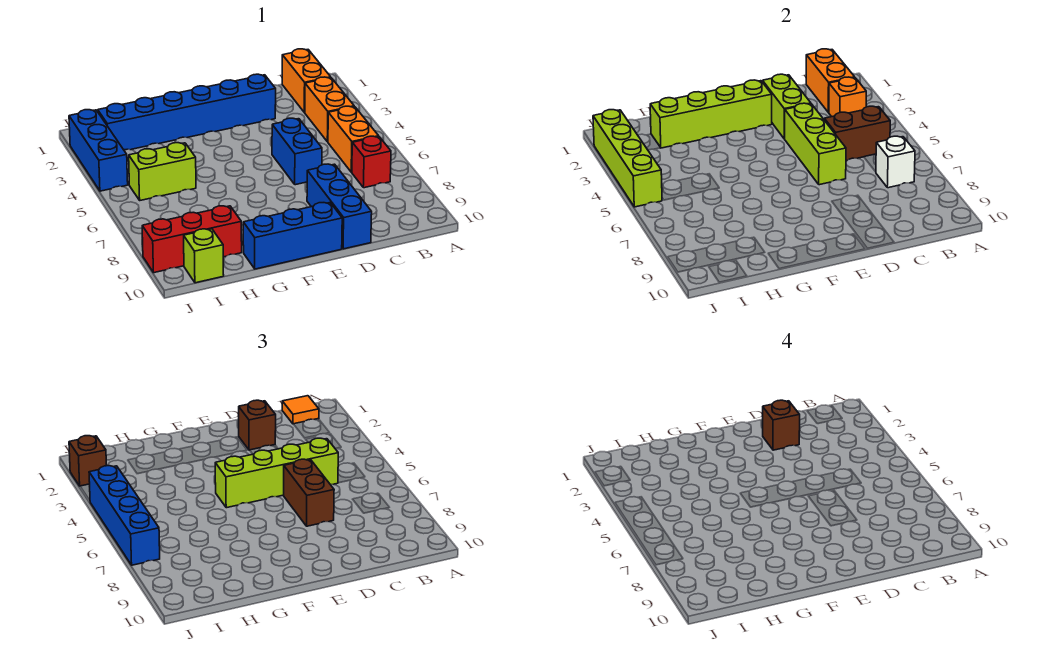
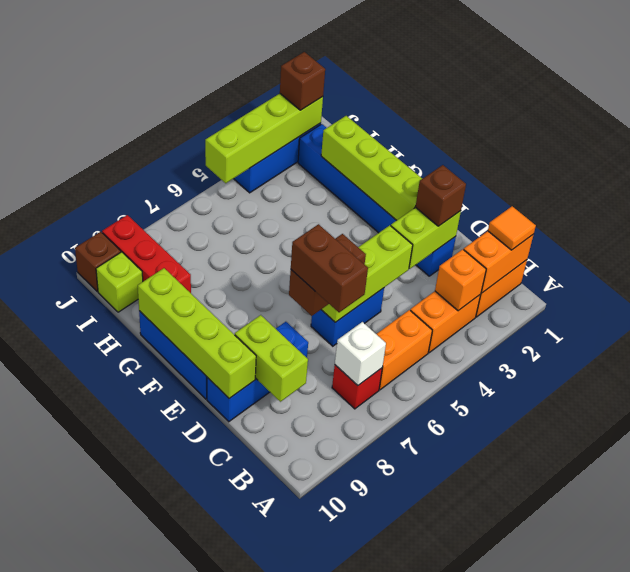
brown 1x2 brick [824,106,890,161] -> brown 1x2 brick moved to [291,224,368,312]
lime 1x4 brick [215,438,338,508] -> lime 1x4 brick moved to [138,268,256,398]
brown 1x1 brick [763,400,800,450] -> brown 1x1 brick moved to [75,232,121,291]
lime 1x2 brick [129,143,196,200] -> lime 1x2 brick moved to [235,315,308,402]
blue 1x4 brick [89,466,160,565] -> none

